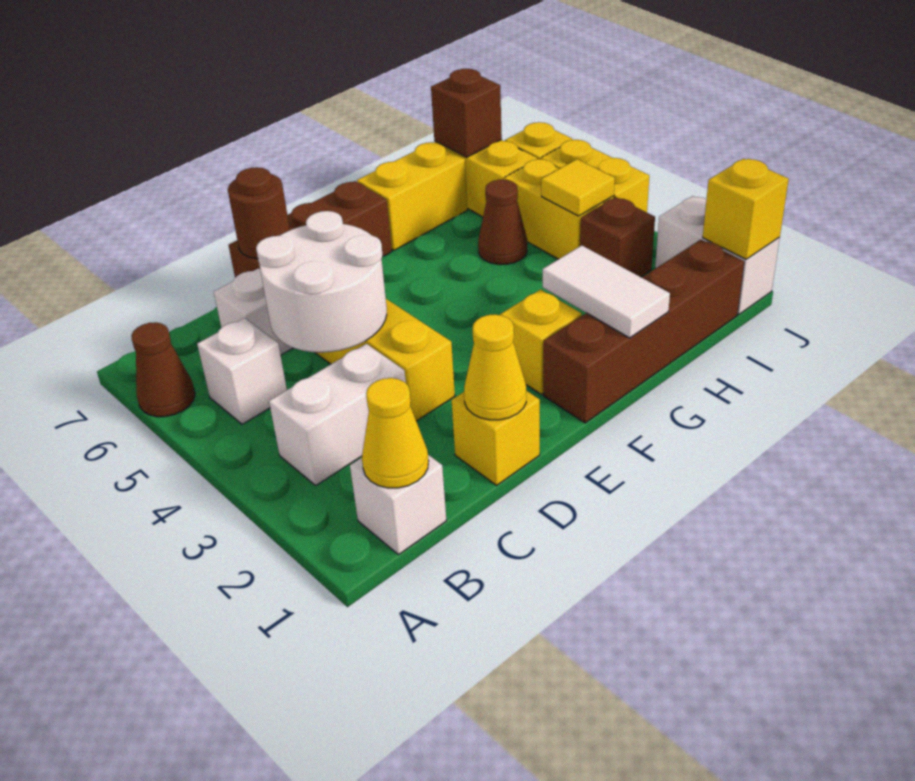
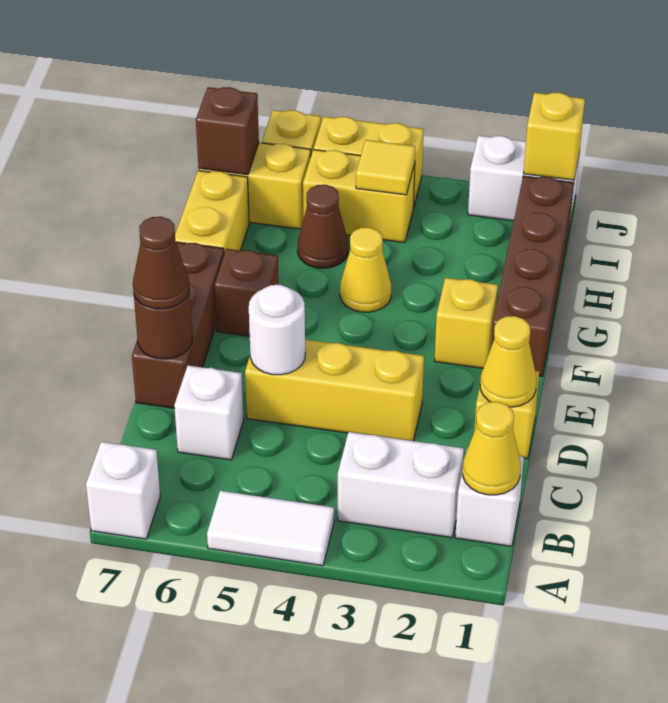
brown 1x1 cone [131,322,195,417] -> brown 1x1 cone moved to [133,217,189,309]
white 1x2 brick [269,344,406,485] -> white 1x2 brick turned to [338,432,464,538]
white 1x1 brick [197,318,287,424] -> white 1x1 brick moved to [86,442,160,539]
white 2x2 round brick [256,211,387,353] -> white 1x1 round brick [249,285,305,375]
white 1x2 tile [543,245,670,338] -> white 1x2 tile moved to [207,491,334,566]
none -> yellow 1x1 cone [340,227,391,312]
brown 1x1 brick [580,197,655,277] -> brown 1x1 brick moved to [214,249,279,336]

